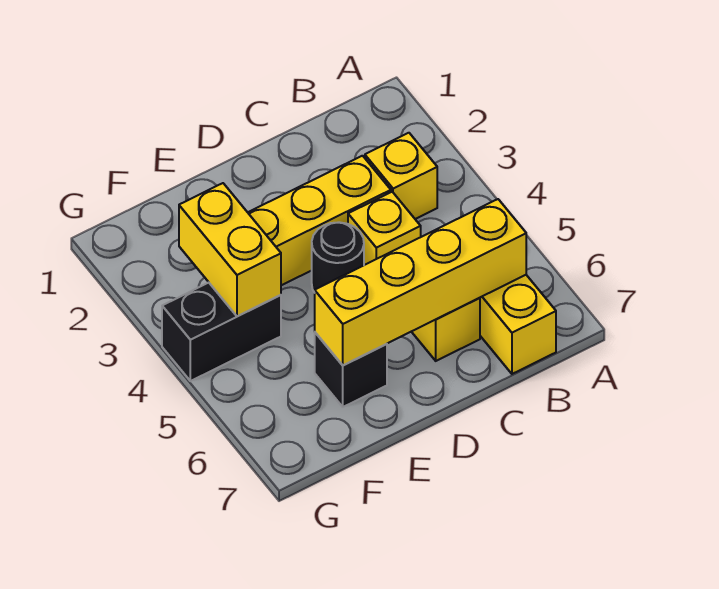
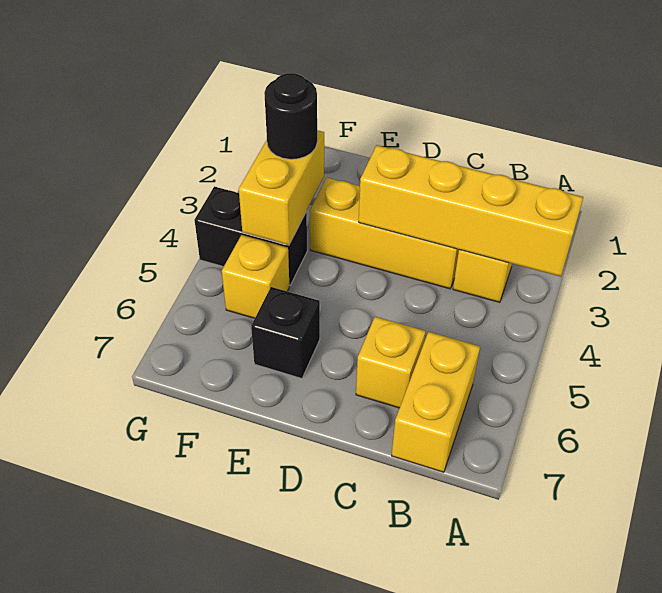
yellow 1x4 brick [315,199,526,365] -> yellow 1x4 brick moved to [359,145,583,277]
yellow 1x1 brick [348,192,421,265] -> yellow 1x1 brick moved to [222,235,289,318]
black 1x1 round brick [312,222,364,293] -> black 1x1 round brick moved to [264,73,317,159]

